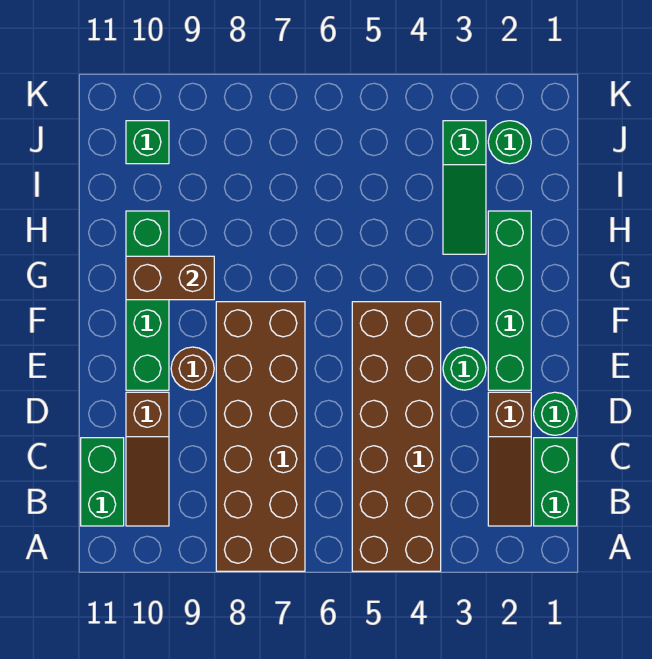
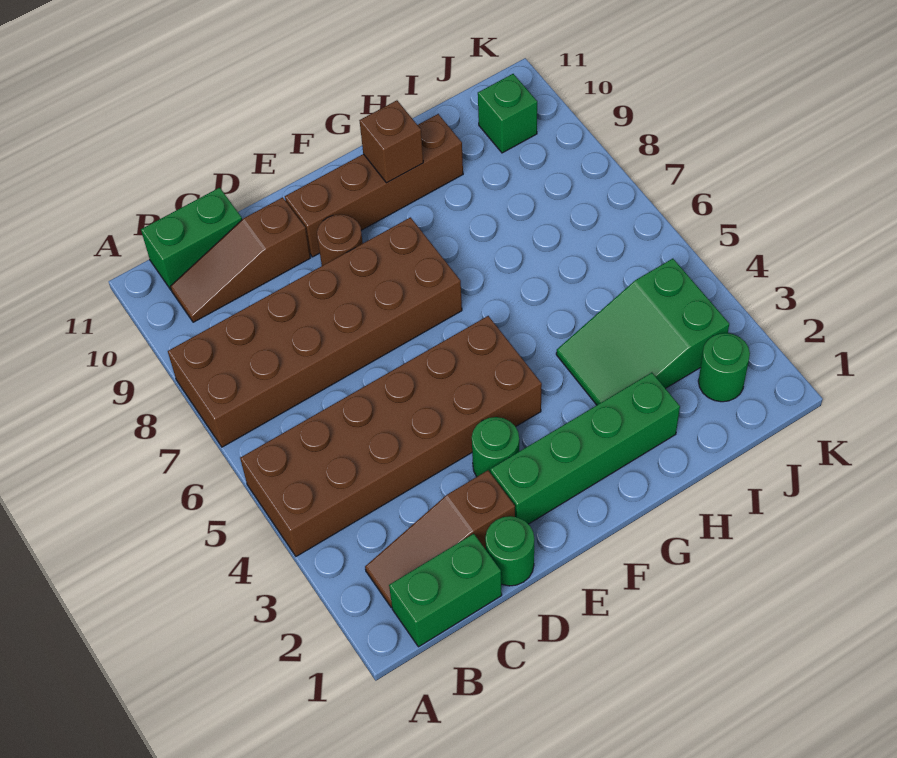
green 1x4 brick [126,211,169,390] -> brown 1x4 brick [285,114,463,257]
brown 1x2 brick [126,256,214,300] -> brown 1x1 brick [359,100,423,183]
green 1x3 slope [443,121,486,254] -> green 2x3 slope [556,259,729,405]

